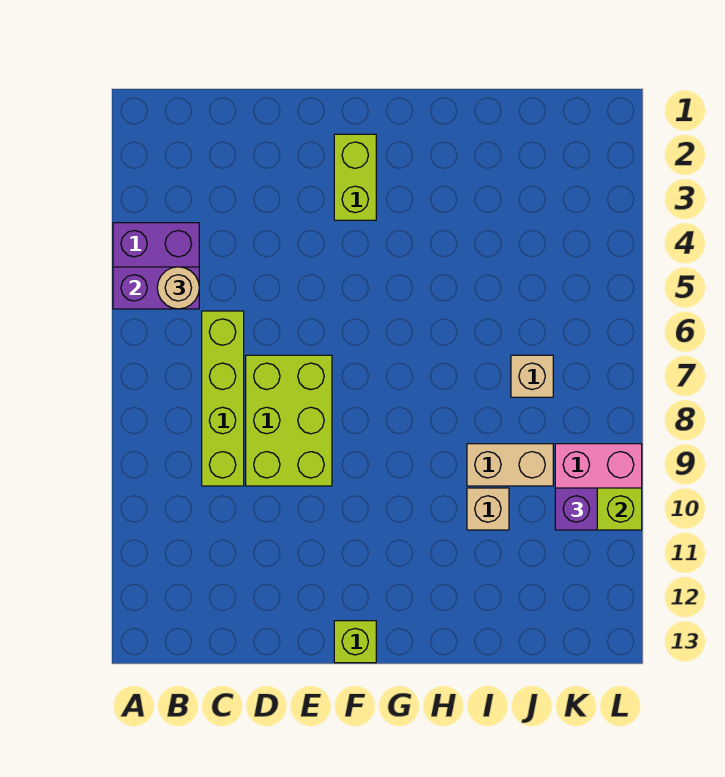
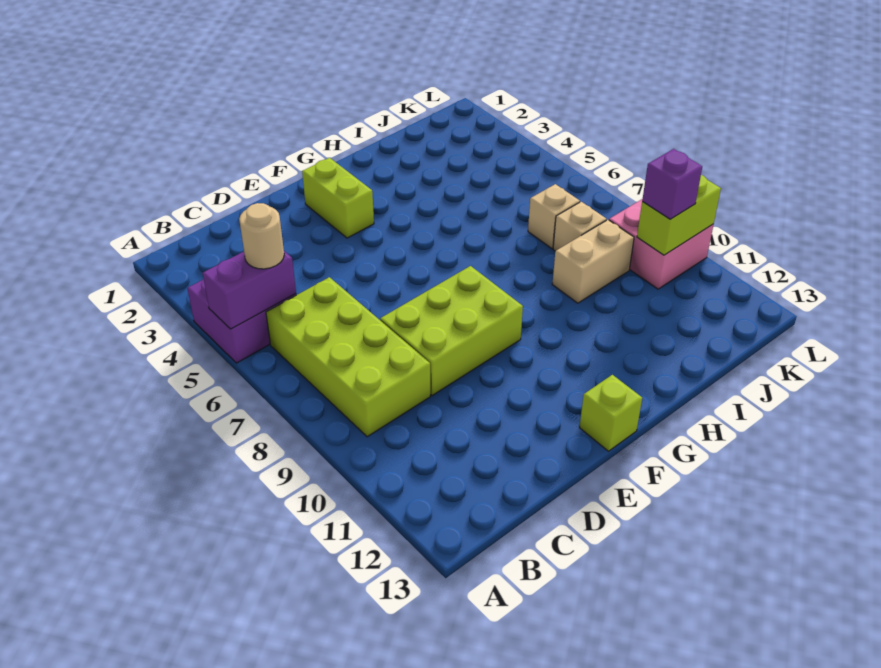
lime 1x4 brick [202,311,244,486] -> lime 2x4 brick [266,277,430,437]
lime 2x3 brick [246,355,332,486] -> lime 2x3 brick turned to [380,266,523,396]
tan 1x1 brick [467,488,509,530] -> tan 1x1 brick moved to [553,202,607,251]

